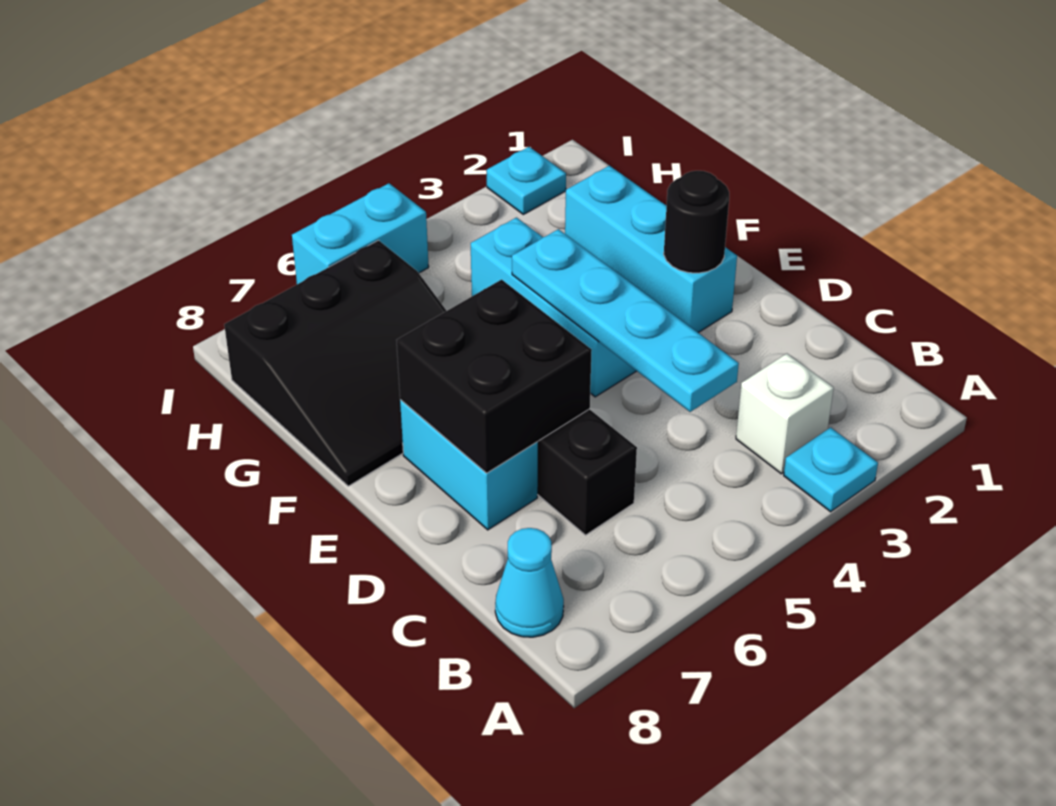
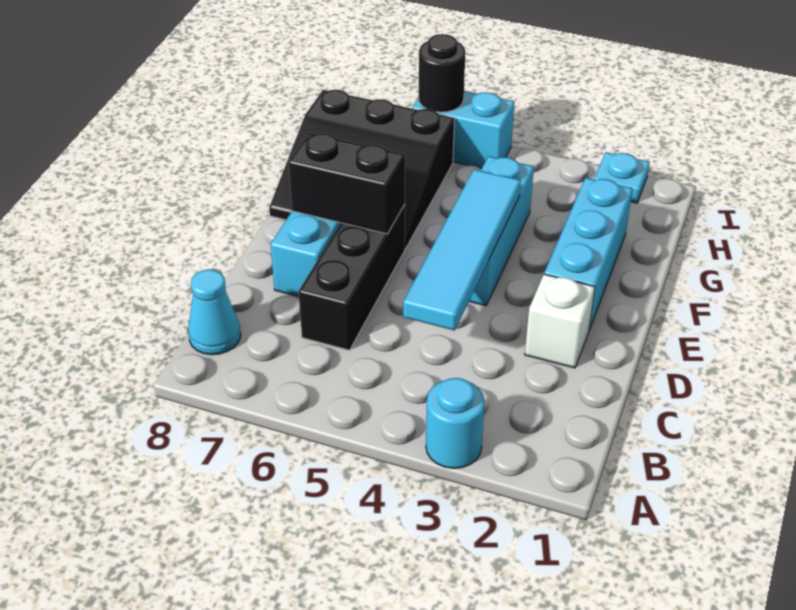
cyan 1x1 plate [784,427,878,512] -> cyan 1x1 round brick [426,378,485,468]
white 1x1 brick [736,354,834,474] -> white 1x1 brick moved to [525,274,595,368]
cyan 1x4 plate [512,229,739,412] -> cyan 1x4 tile [403,169,521,330]
black 2x2 brick [397,280,592,473] -> black 1x2 brick [288,133,405,234]
black 1x1 round brick [664,171,729,273] -> black 1x1 round brick moved to [418,34,466,112]

